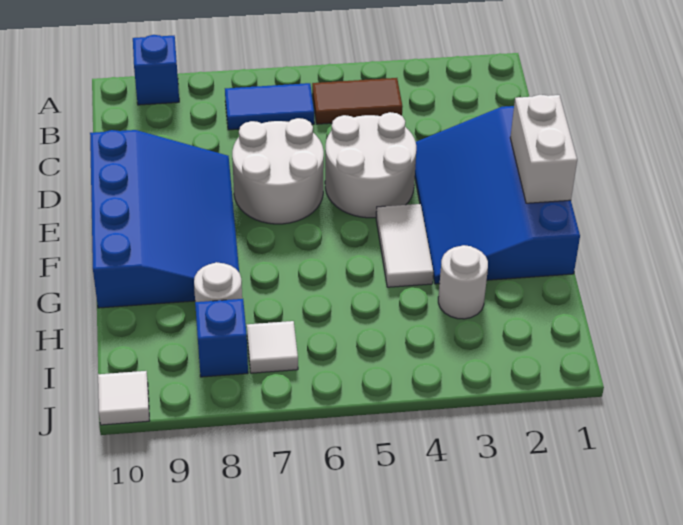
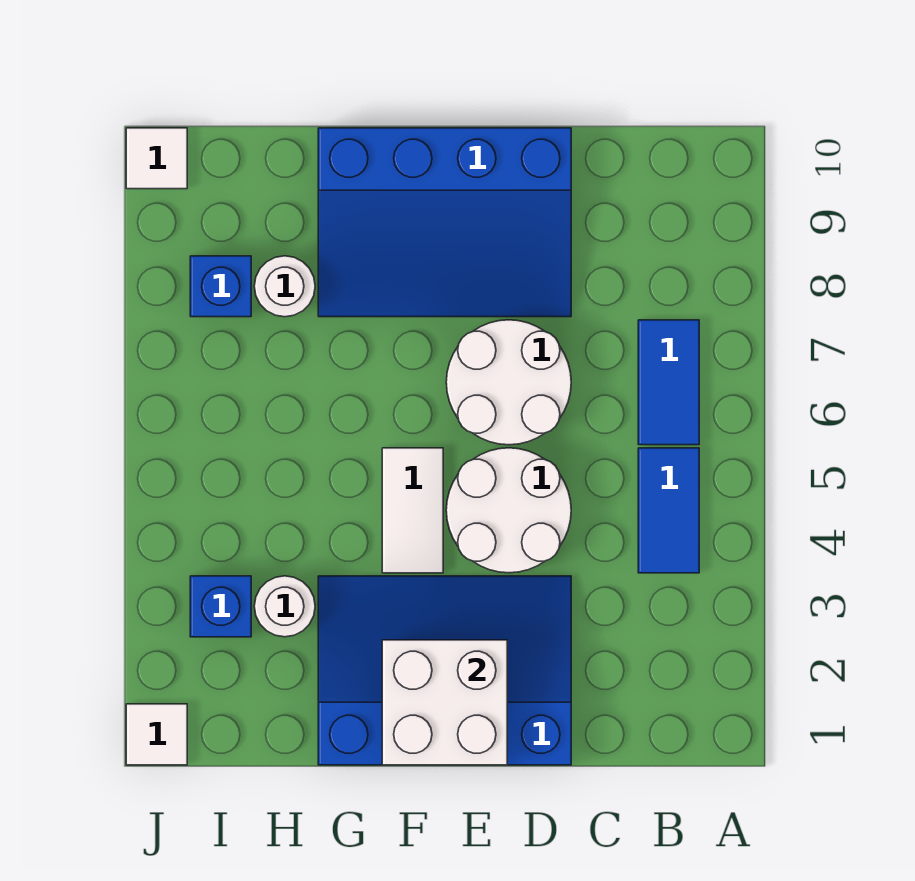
blue 1x1 brick [133,35,179,105] -> blue 1x1 brick moved to [190,576,251,637]
brown 1x2 tile [312,78,403,124] -> blue 1x2 tile [638,448,699,573]
white 1x2 brick [510,95,577,203] -> white 2x2 brick [382,640,507,765]
white 1x2 tile [376,204,433,287] -> white 1x2 tile turned to [382,448,443,573]
white 1x1 tile [247,321,298,373] -> white 1x1 tile moved to [126,704,187,765]

